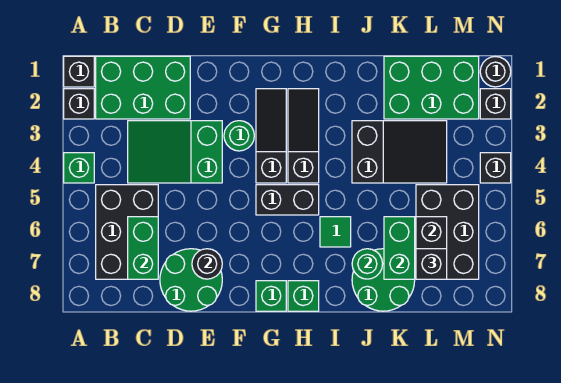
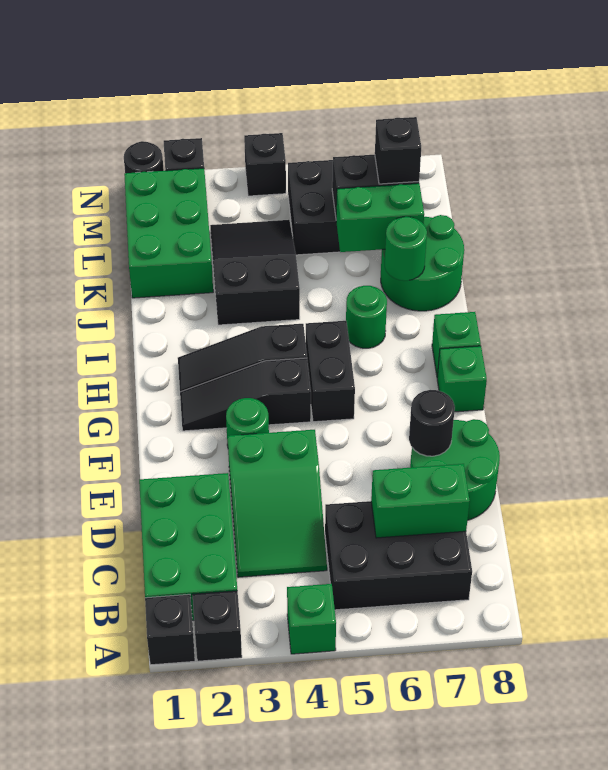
green 1x1 tile [320,217,351,247] -> green 1x1 round brick [346,286,387,348]

